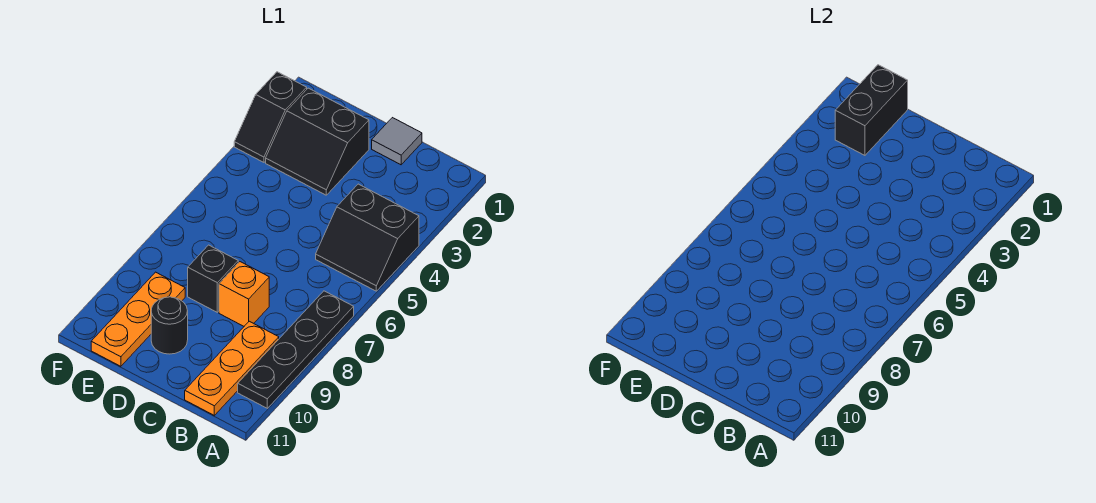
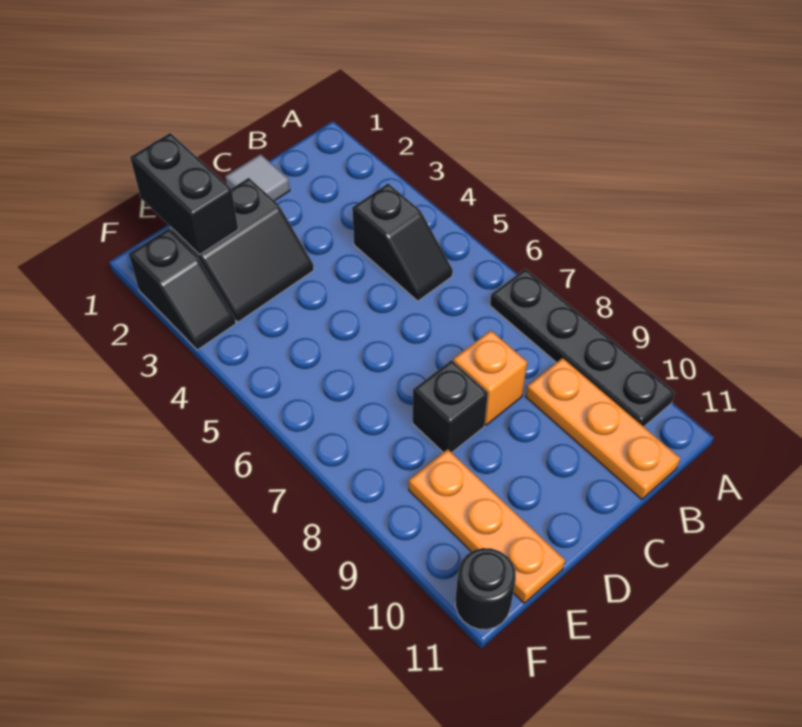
black 2x2 slope [316,184,419,291] -> black 1x2 slope [352,184,453,301]
black 1x1 round brick [151,297,188,354] -> black 1x1 round brick moved to [455,548,516,630]

